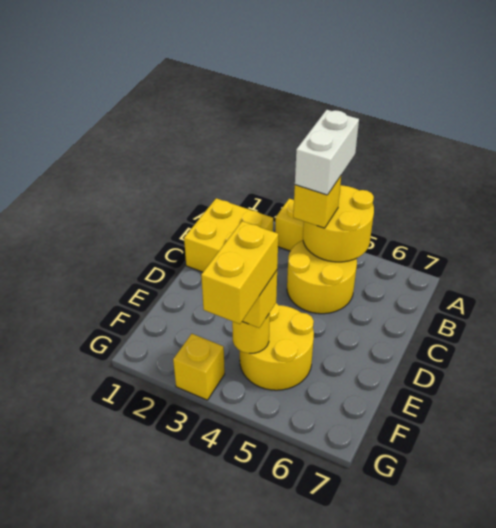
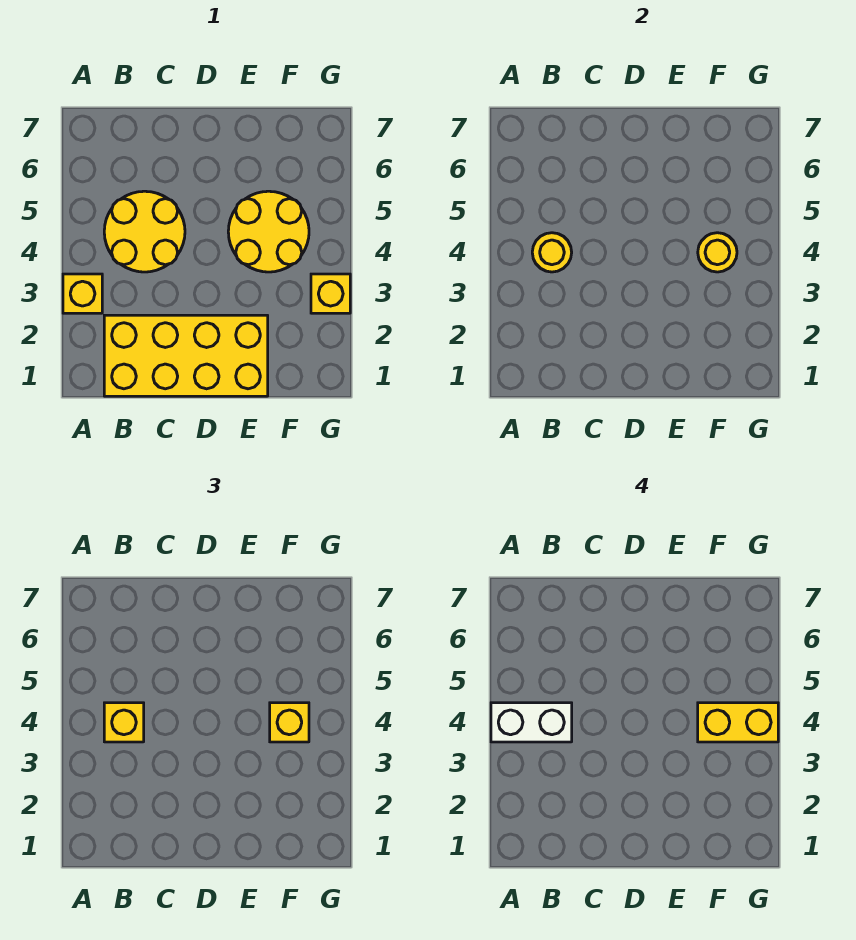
yellow 2x2 round brick [303,185,374,262] -> yellow 1x1 round brick [532,233,572,272]
yellow 2x2 brick [184,198,273,272] -> yellow 2x4 brick [104,315,268,396]

